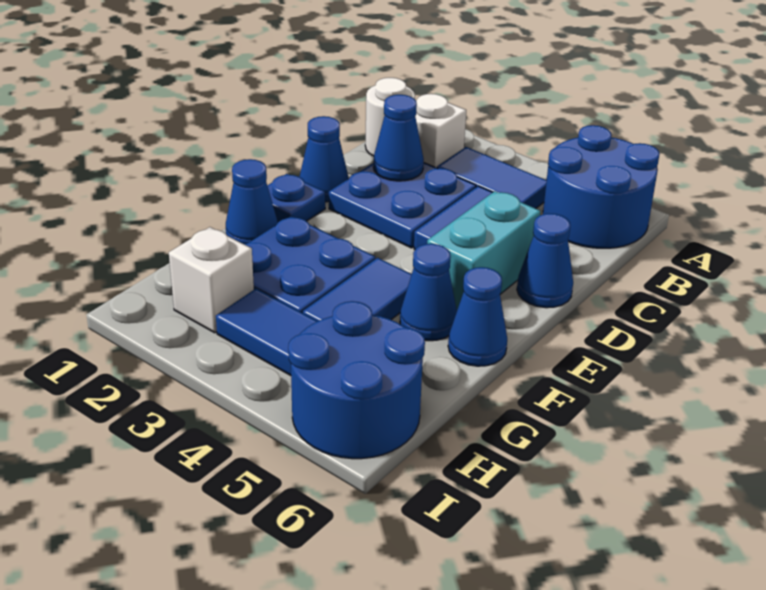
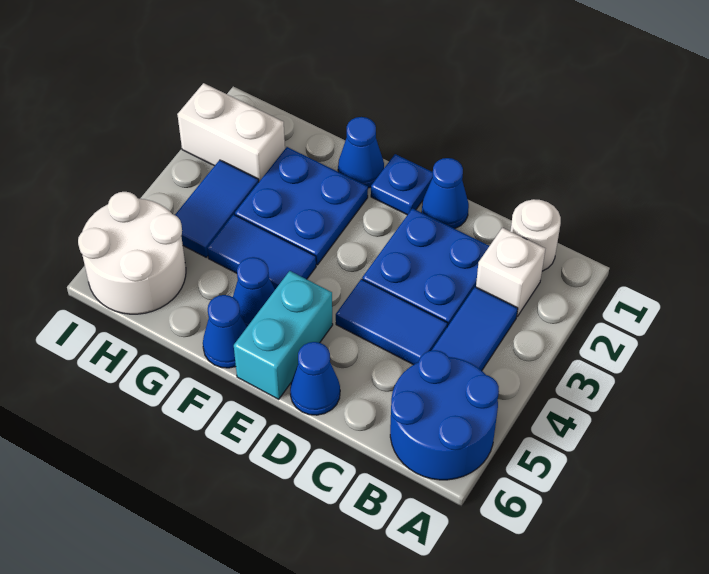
blue 1x1 cone [373,95,424,181] -> none
cyan 1x2 brick [427,191,540,310] -> cyan 1x2 brick turned to [234,271,333,399]
white 1x1 brick [169,227,254,333] -> white 1x2 brick [177,83,285,181]
blue 2x2 round brick [288,301,425,459] -> white 2x2 round brick [78,192,186,314]

